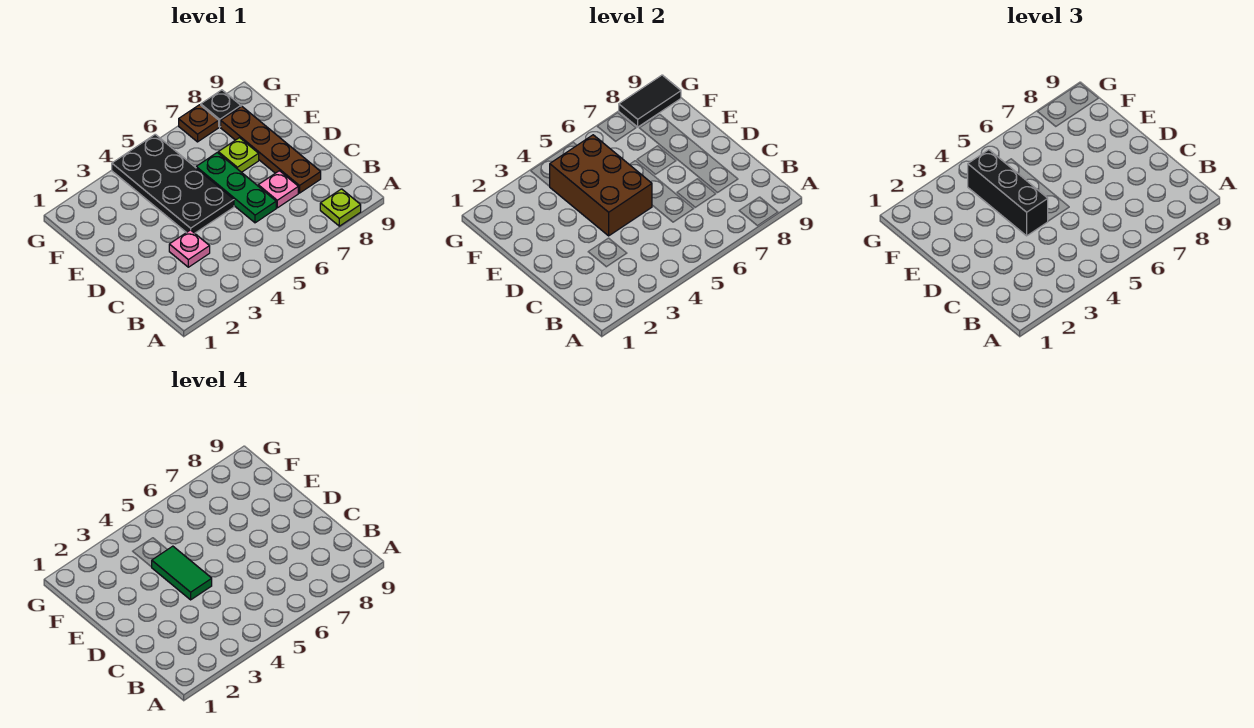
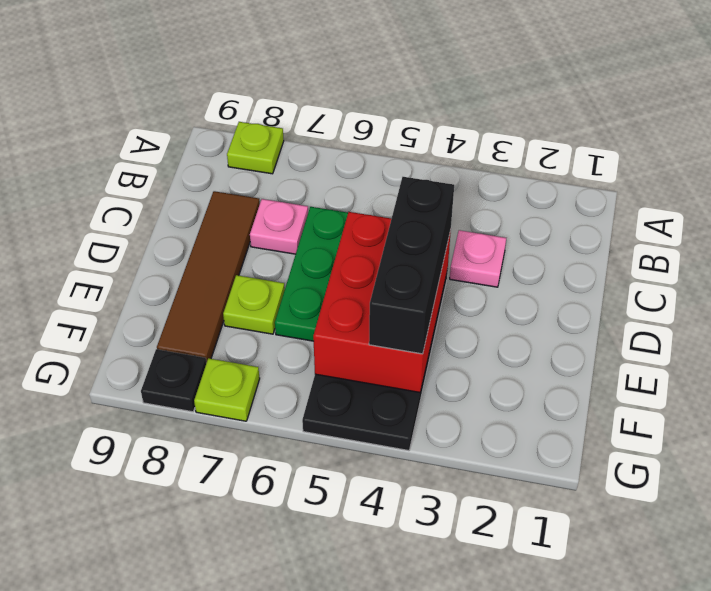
brown 1x4 plate [221,106,321,193] -> brown 1x4 tile [157,191,260,363]
brown 2x3 brick [549,135,652,236] -> red 2x3 brick [313,212,451,392]
green 1x2 tile [152,546,212,600] -> none
brown 1x1 plate [179,105,219,142] -> lime 1x1 plate [194,358,260,421]
black 1x2 tile [619,75,681,127] -> none

